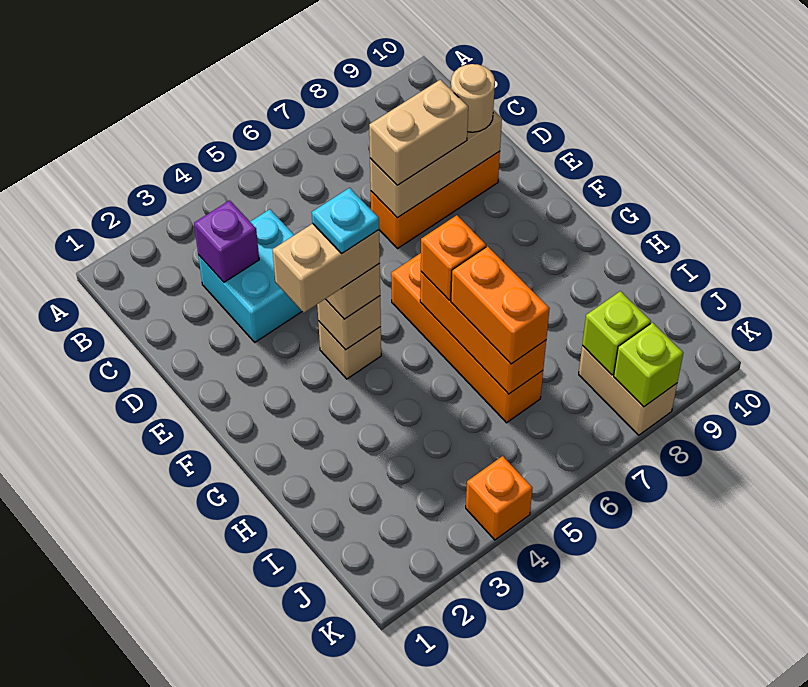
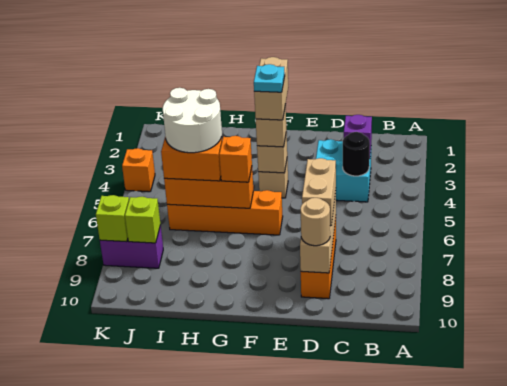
none -> black 1x1 round brick [343,132,370,176]
none -> white 2x2 round brick [163,88,222,153]
tan 1x2 brick [579,346,677,435] -> purple 1x2 brick [100,225,163,268]

